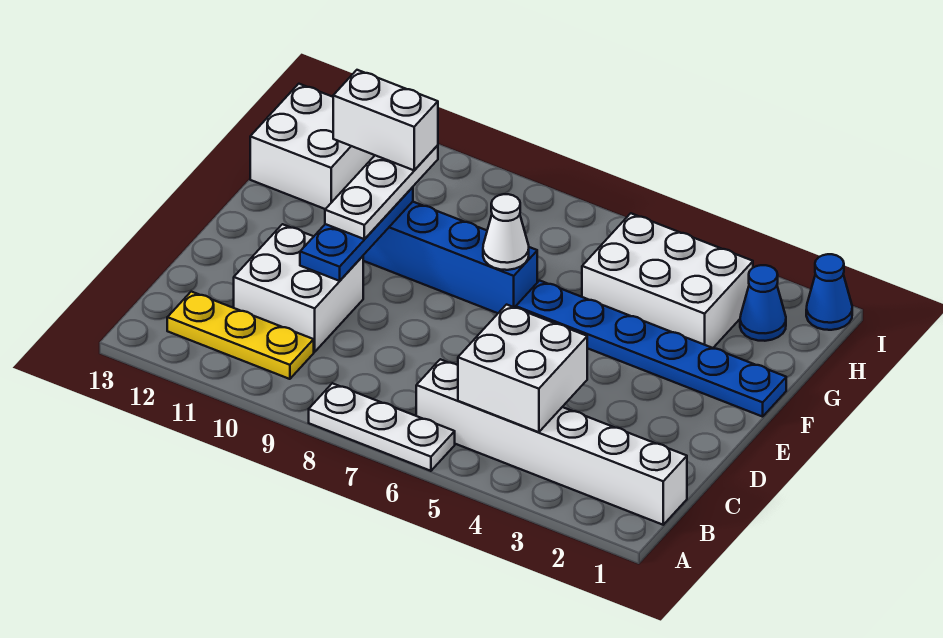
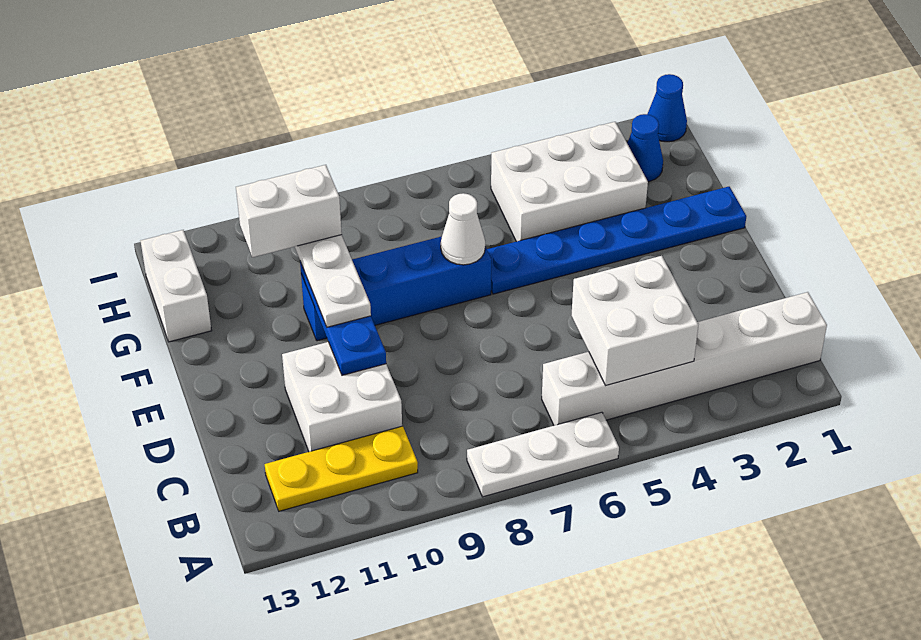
white 2x2 brick [250,84,375,209] -> white 1x2 brick [141,230,212,342]

